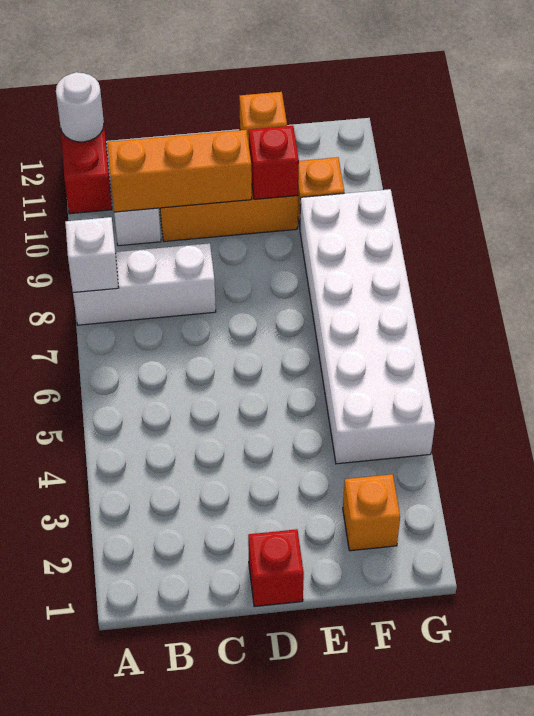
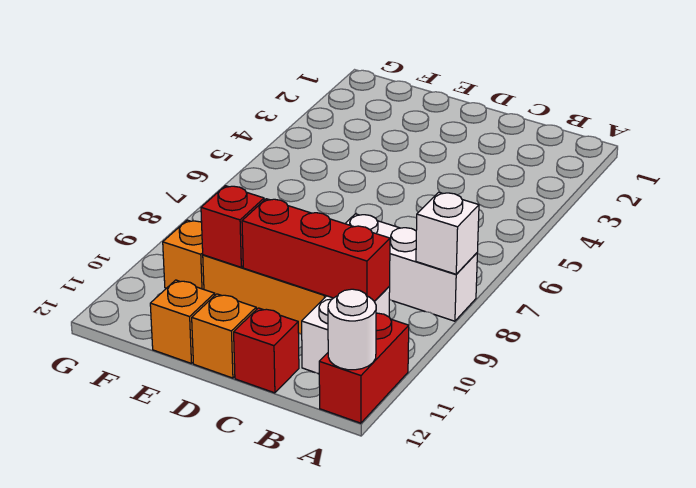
orange 1x3 brick [107,130,252,212] -> red 1x3 brick [242,199,390,301]
red 1x1 brick [248,529,304,607] -> red 1x1 brick moved to [234,308,299,393]
orange 1x1 brick [343,474,400,551] -> orange 1x1 brick moved to [192,294,256,378]
white 2x6 brick [300,189,435,464] -> none

